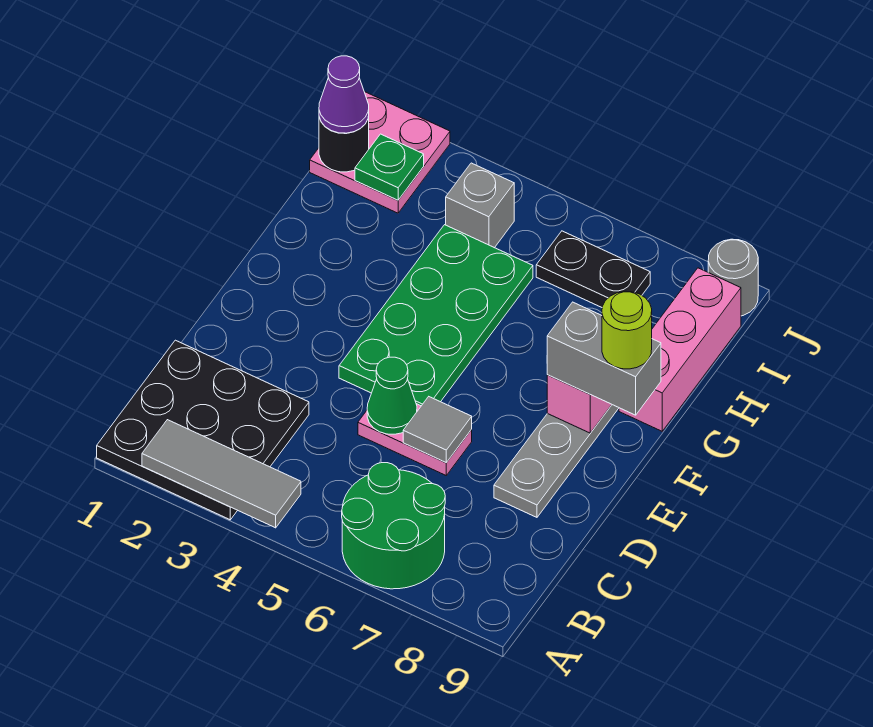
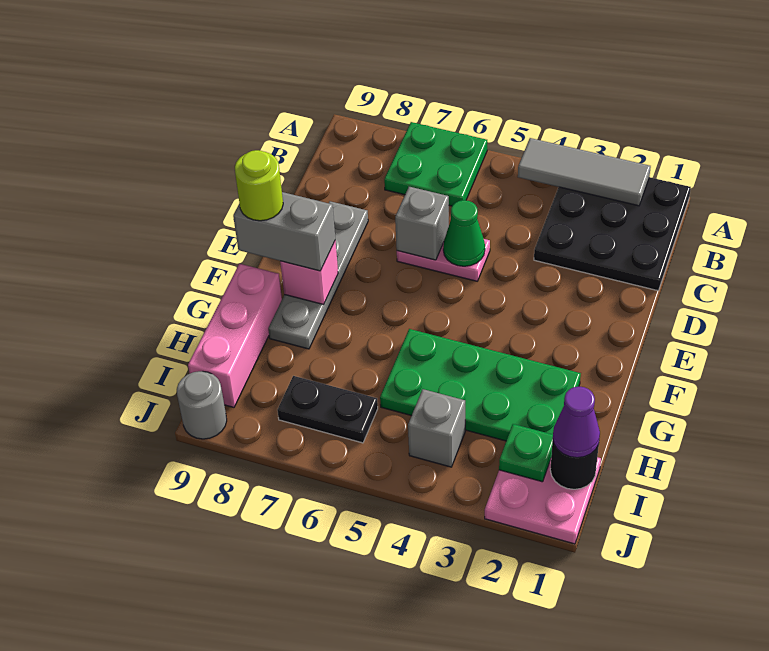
green 2x2 round brick [342,463,445,589] -> green 2x2 plate [384,122,487,206]
grey 1x1 tile [403,397,472,463] -> grey 1x1 brick [395,187,449,260]
green 2x4 plate [339,225,533,406] -> green 2x4 plate turned to [380,329,581,441]

